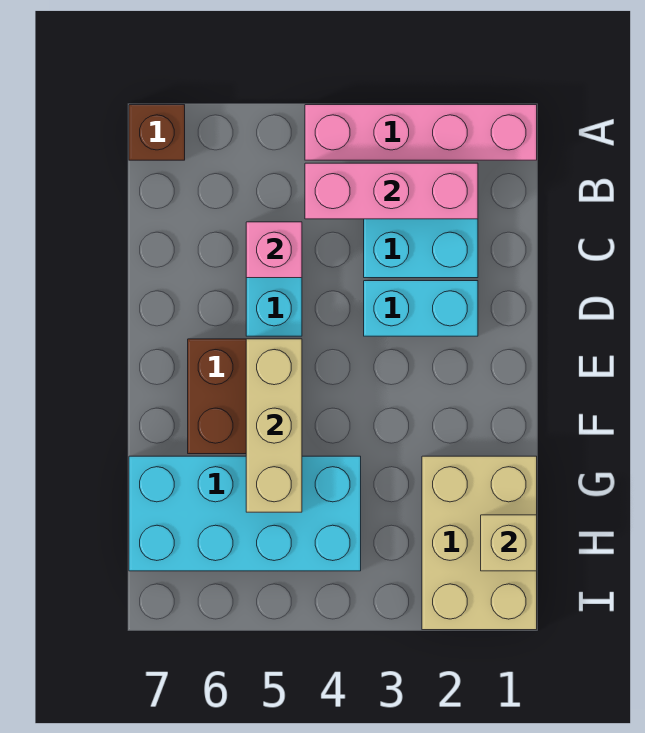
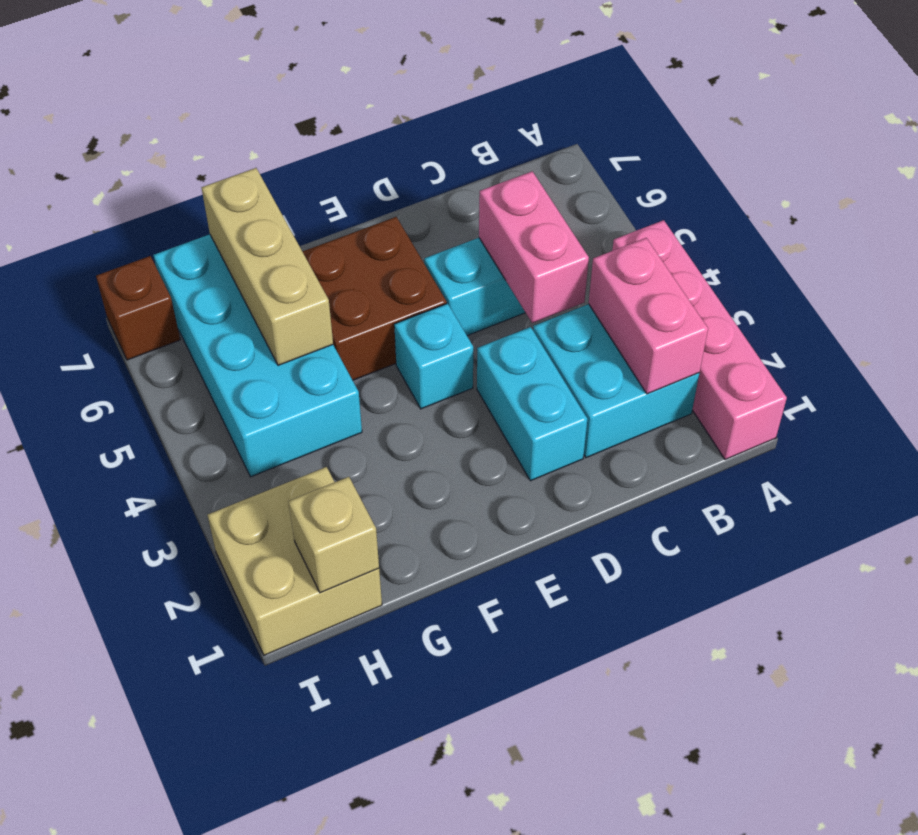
brown 1x1 brick [129,105,185,160] -> brown 1x1 brick moved to [96,256,180,360]
pink 1x3 brick [305,163,478,219] -> pink 1x2 brick [589,238,708,394]
pink 1x1 brick [246,222,302,278] -> pink 1x2 brick [479,171,589,323]
none -> cyan 1x1 brick [394,303,473,409]
tan 1x3 brick [246,339,302,512] -> tan 1x3 brick turned to [202,168,333,365]
tan 2x3 brick [422,456,537,630] -> tan 2x2 brick [208,467,382,655]

